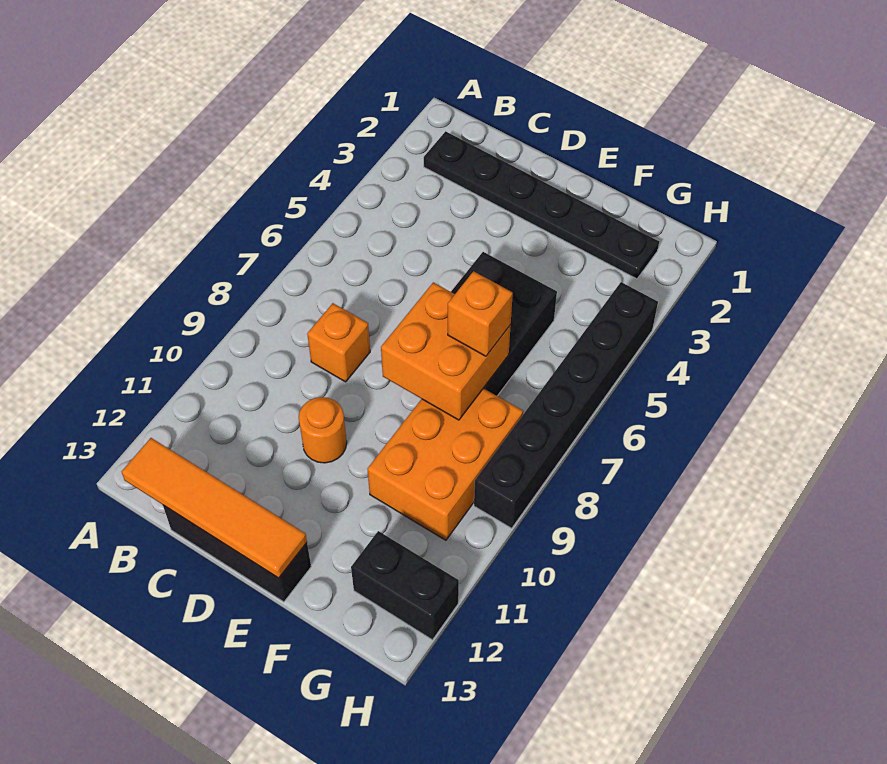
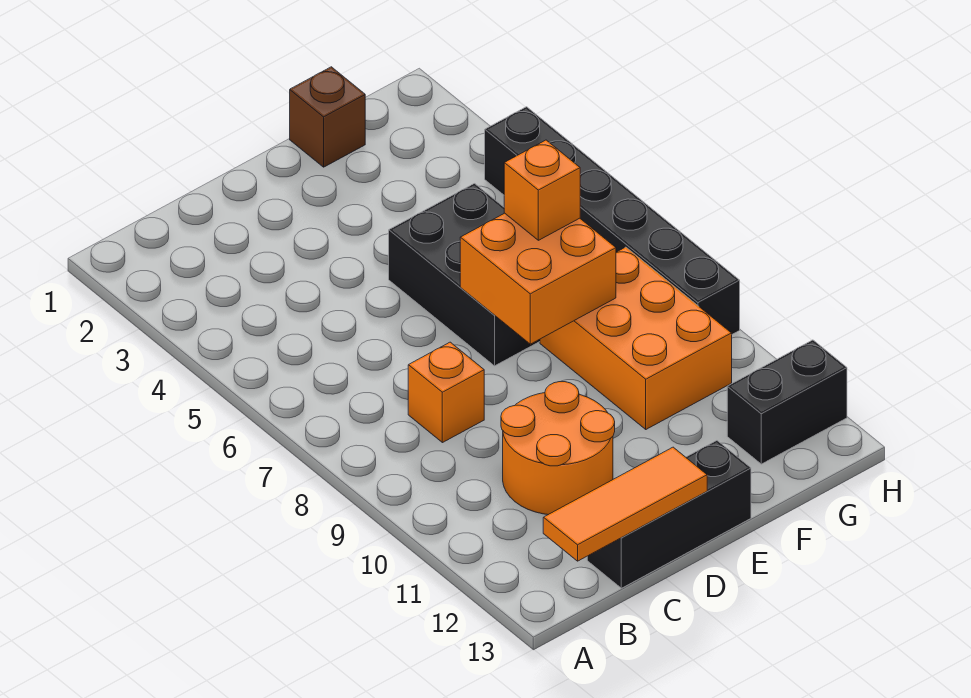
black 1x6 plate [424,131,659,279] -> none
orange 1x4 tile [121,438,307,578] -> orange 1x3 tile [543,447,707,561]
orange 1x1 round brick [299,397,347,463] -> orange 2x2 round brick [501,382,615,515]
none -> brown 1x1 brick [290,67,365,167]

